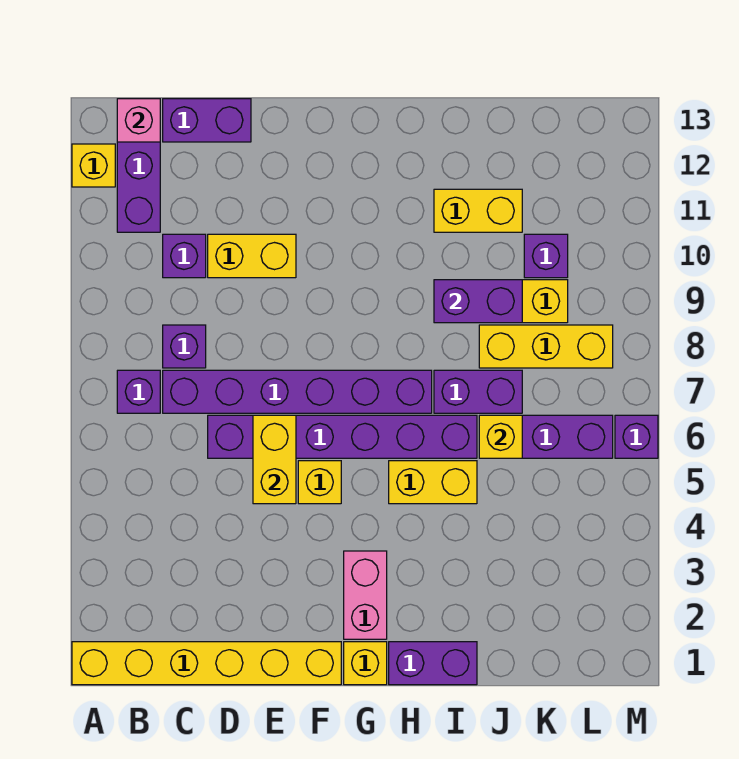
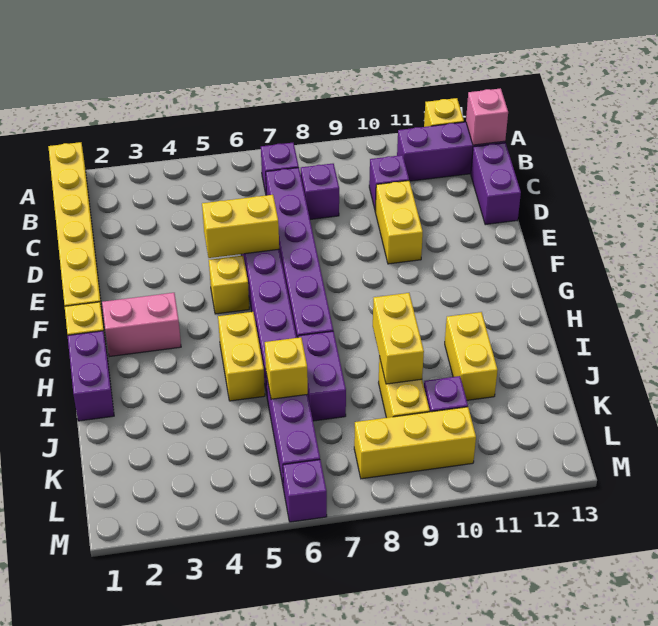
purple 1x2 brick [434,280,522,323] -> yellow 1x2 brick [373,293,424,384]
yellow 1x3 brick [479,325,613,368] -> yellow 1x3 brick turned to [354,407,476,479]

